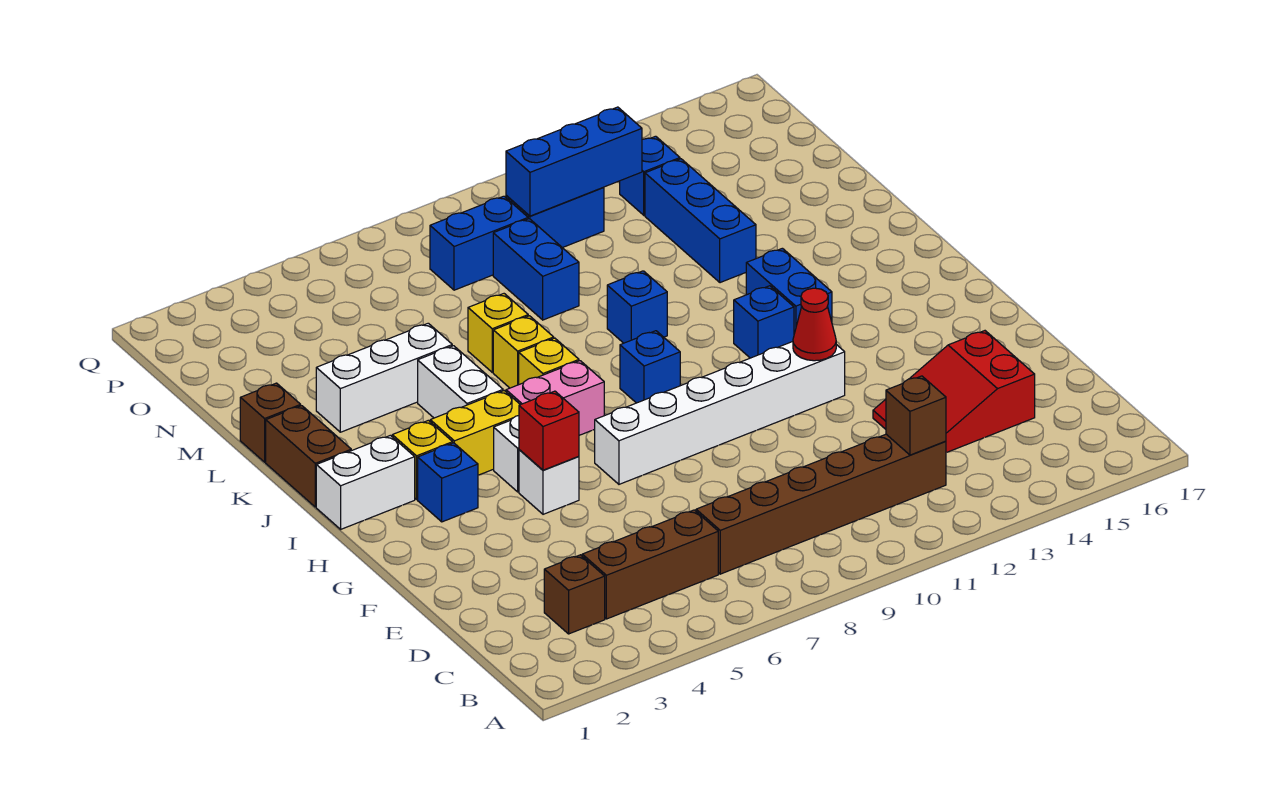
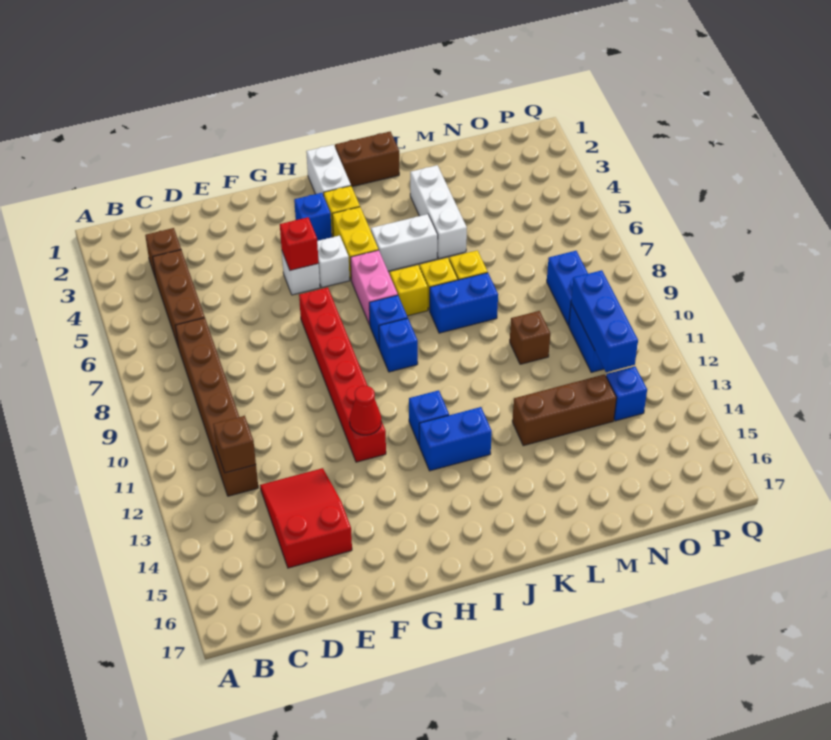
white 1x6 brick [594,342,845,484] -> red 1x6 brick [299,287,386,462]
blue 1x1 brick [607,271,667,343] -> blue 1x1 brick moved to [369,295,408,347]
brown 1x1 brick [240,383,301,462] -> brown 1x1 brick moved to [510,311,550,364]
blue 1x3 brick [645,159,756,283] -> brown 1x3 brick [512,374,616,446]
blue 1x2 brick [493,219,579,320] -> blue 1x2 brick moved to [430,273,498,333]

